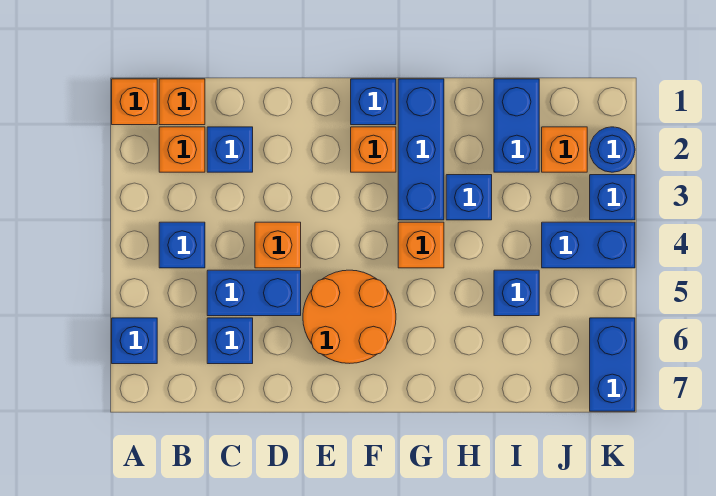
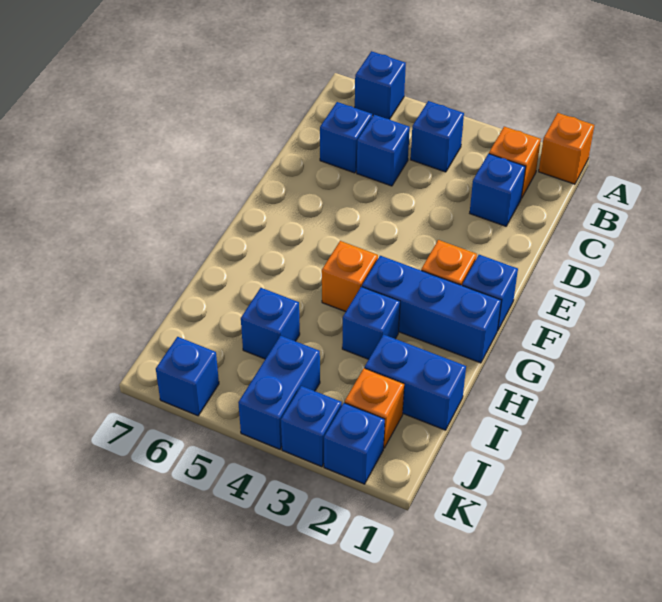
orange 1x1 brick [159,79,205,125] -> none
blue 1x2 brick [207,270,301,316] -> blue 1x1 brick [357,115,410,186]
orange 1x1 brick [255,222,301,268] -> none
orange 2x2 round brick [303,270,396,363] -> none
blue 1x1 round brick [590,127,635,172] -> blue 1x1 brick [324,403,385,484]
blue 1x2 brick [590,318,635,411] -> blue 1x1 brick [156,337,219,416]

